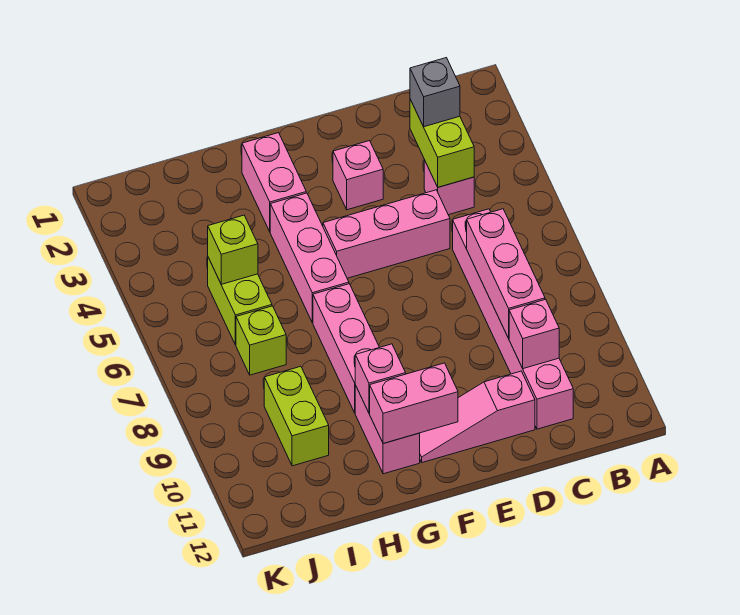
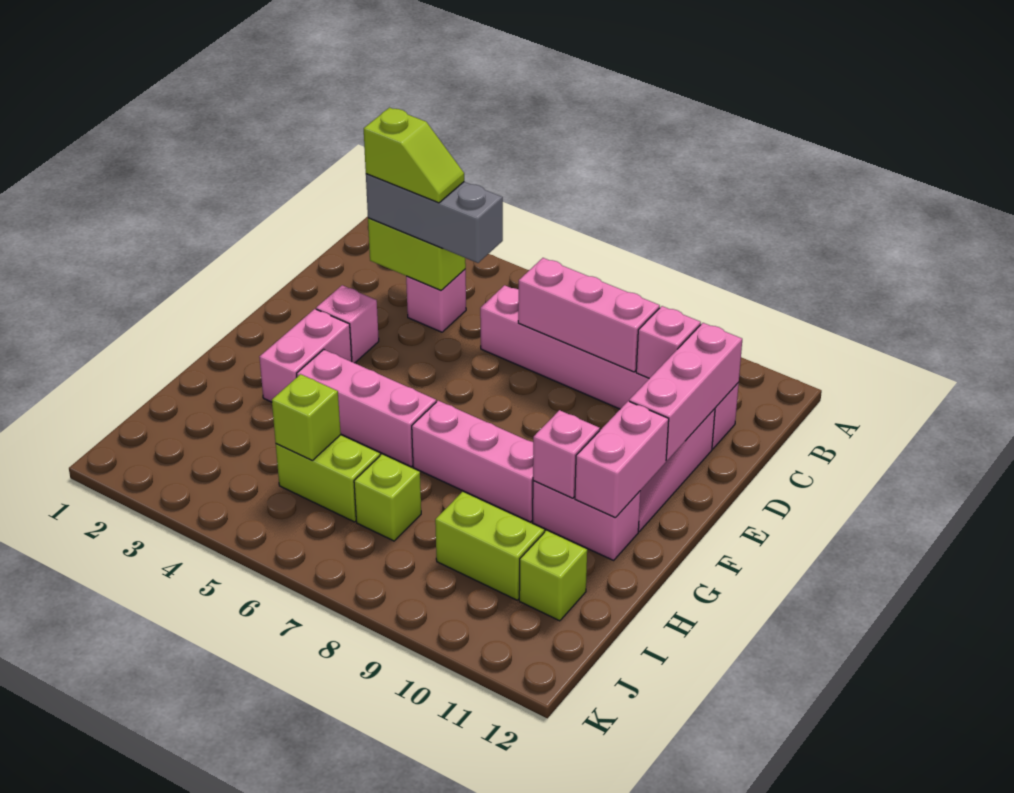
grey 1x1 brick [410,58,460,127] -> grey 1x3 brick [366,174,503,263]
none -> lime 1x2 slope [364,108,464,203]
pink 1x3 brick [323,190,450,278] -> pink 1x3 brick moved to [629,323,742,460]
pink 1x2 brick [242,133,306,231] -> pink 1x2 brick turned to [260,309,352,402]
none -> lime 1x1 brick [519,531,587,621]

